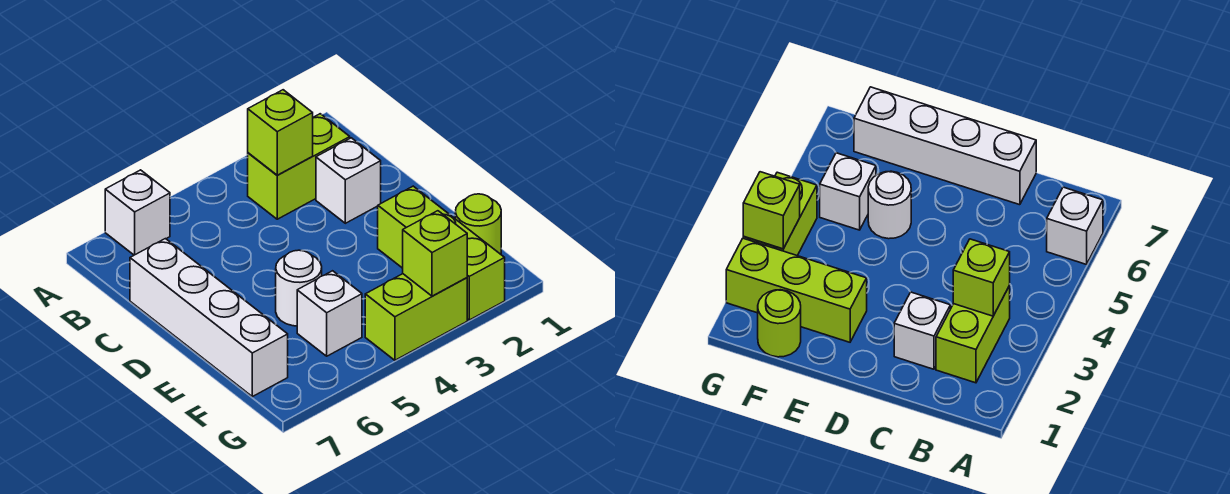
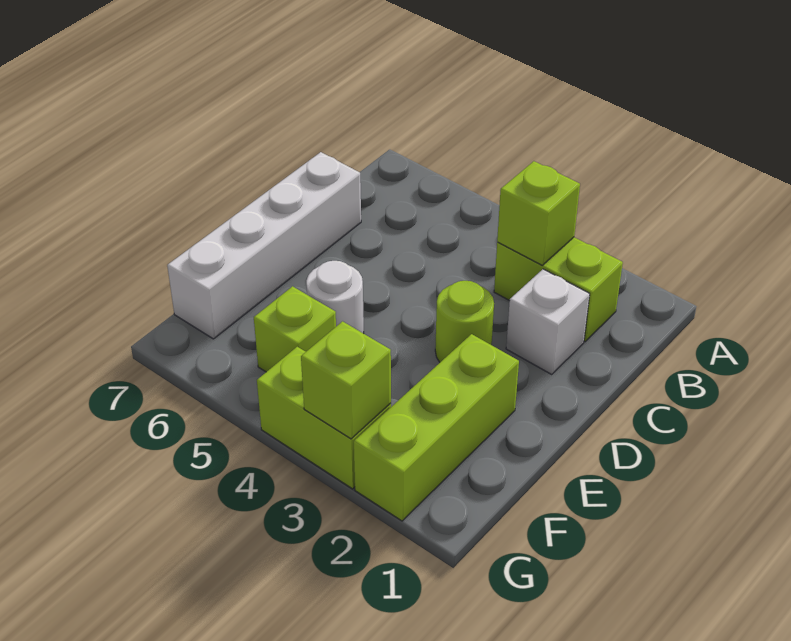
white 1x1 brick [105,170,170,255] -> none
lime 1x1 round brick [455,194,501,254] -> lime 1x1 round brick moved to [435,281,494,362]
white 1x1 brick [297,271,362,356] -> lime 1x1 brick [254,286,336,372]

